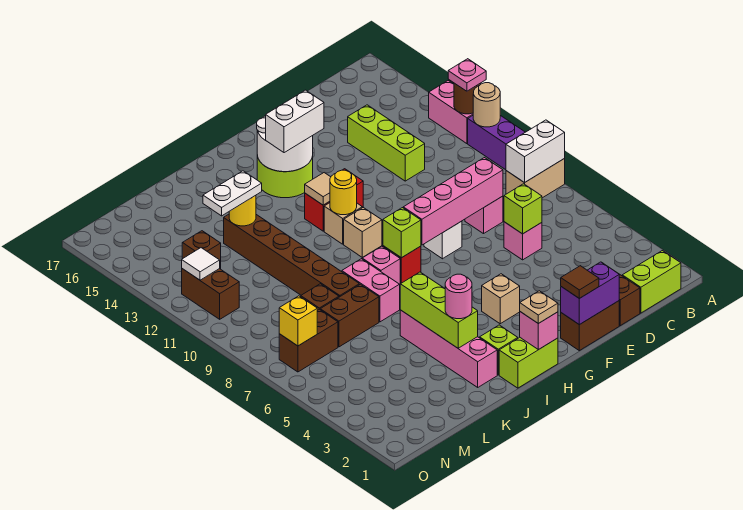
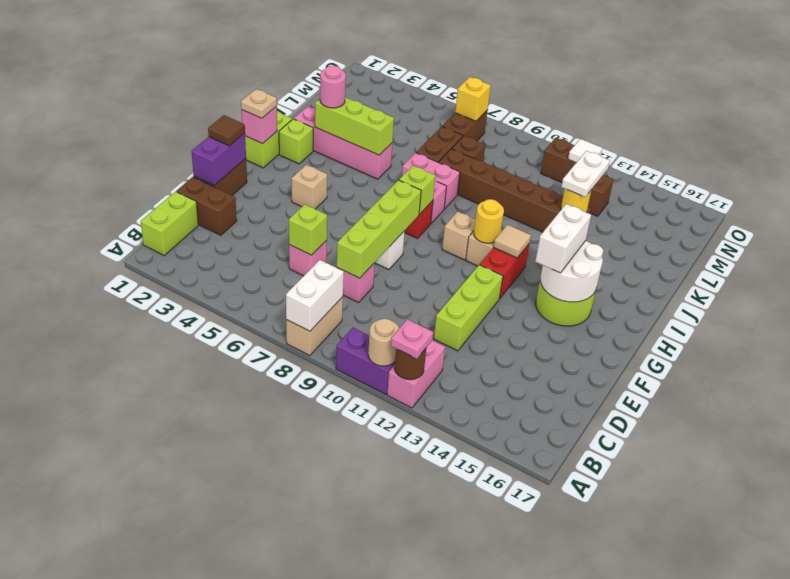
pink 1x2 brick [429,81,473,144] -> pink 1x2 brick turned to [387,340,445,408]
pink 1x4 brick [403,158,503,245] -> lime 1x4 brick [337,180,421,278]
lime 1x3 brick [348,105,425,181] -> lime 1x3 brick turned to [434,265,503,351]

